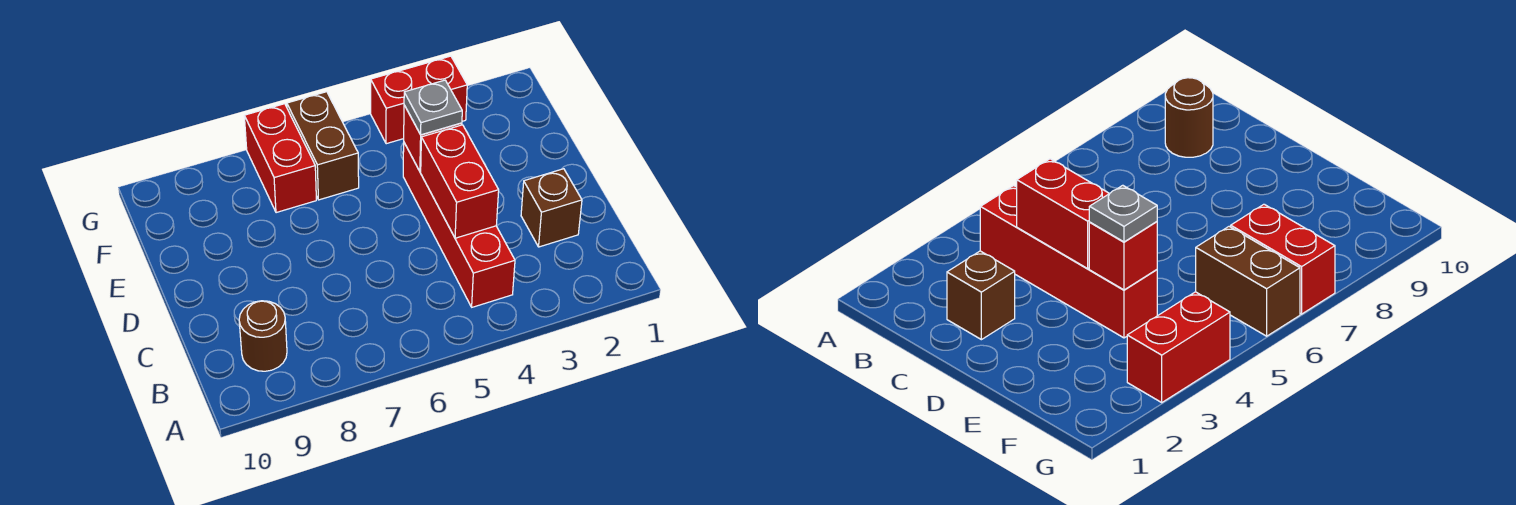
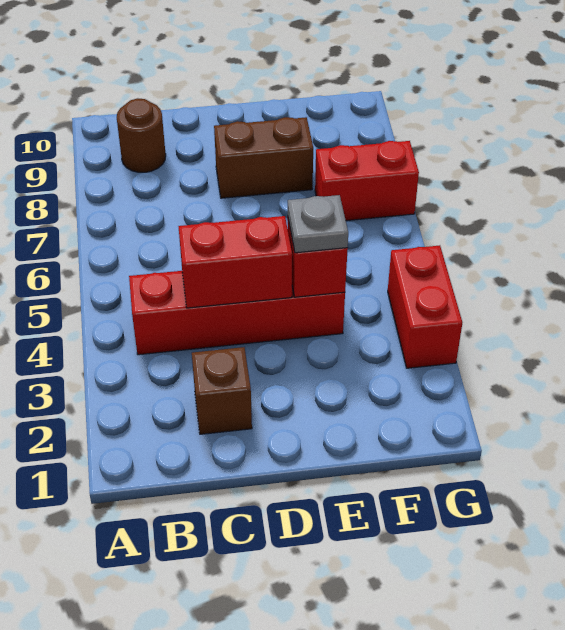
brown 1x2 brick [287,92,359,200] -> brown 1x2 brick moved to [214,117,313,198]

